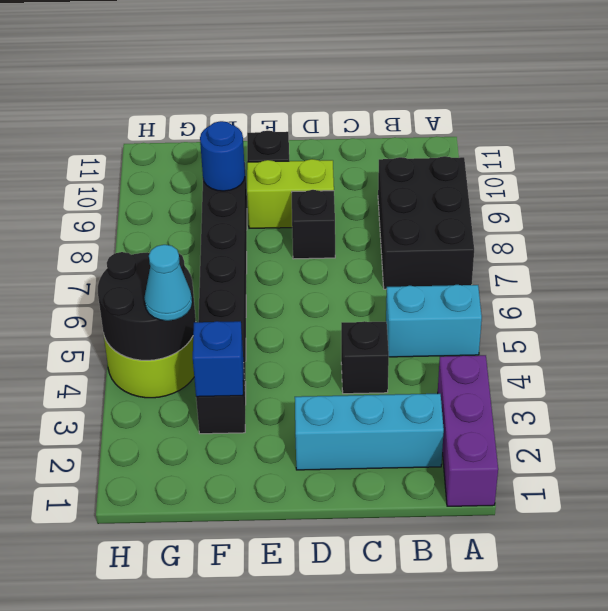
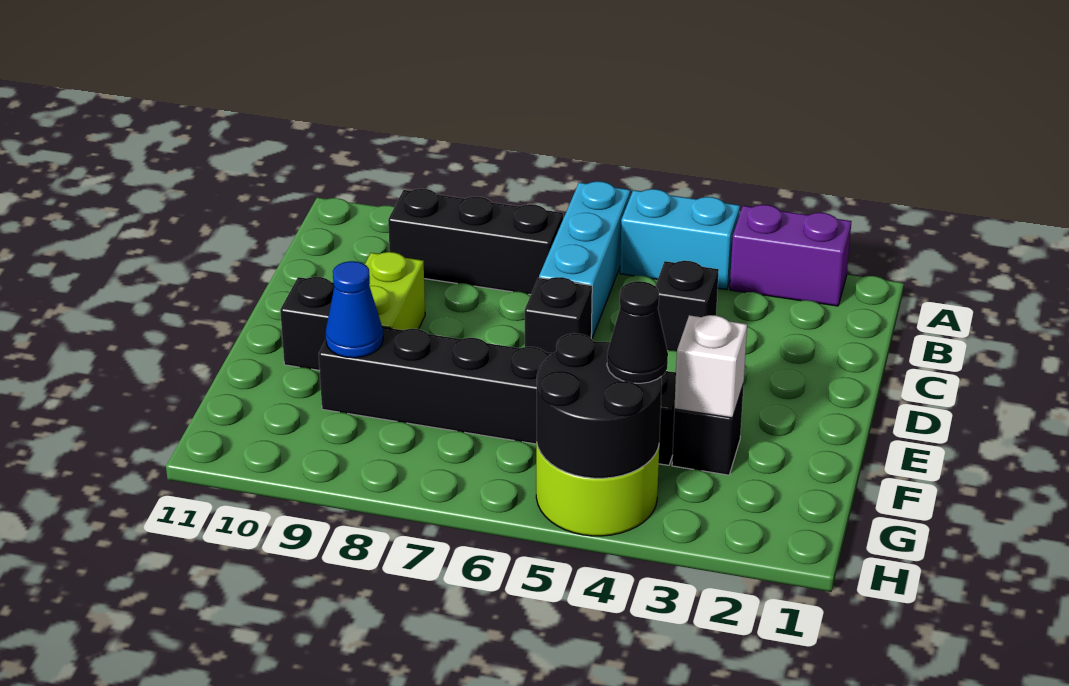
purple 1x3 brick [438,355,498,506] -> purple 1x2 brick [730,205,851,306]
cyan 1x2 brick [386,285,482,357] -> cyan 1x2 brick turned to [620,189,740,290]
black 2x3 brick [378,156,474,289] -> black 1x3 brick [388,189,563,295]
cyan 1x3 brick [295,394,444,470] -> cyan 1x3 brick moved to [539,181,630,339]
black 1x1 brick [292,190,335,259] -> black 1x1 brick moved to [525,277,592,353]
blue 1x1 brick [193,321,243,397] -> white 1x1 brick [674,315,747,418]
blue 1x1 round brick [200,121,245,191] -> blue 1x1 cone [325,261,383,358]
cyan 1x1 cone [144,245,192,321] -> black 1x1 cone [607,281,668,383]

